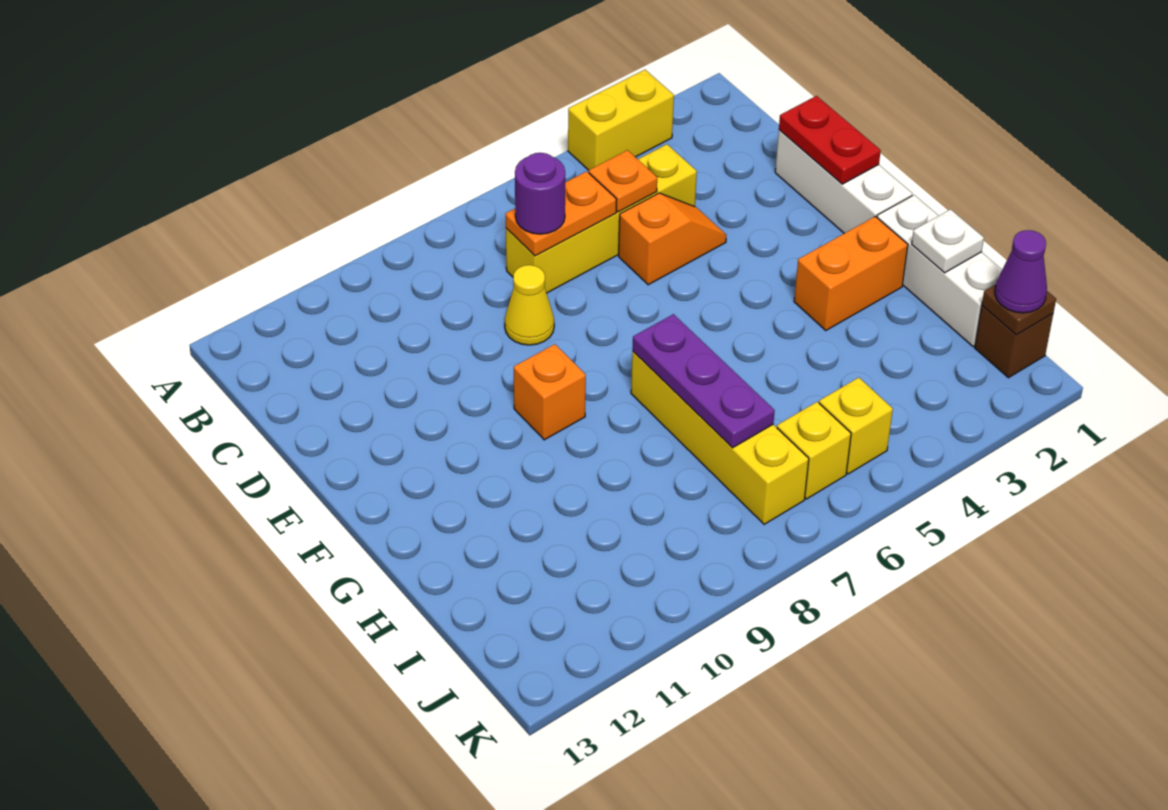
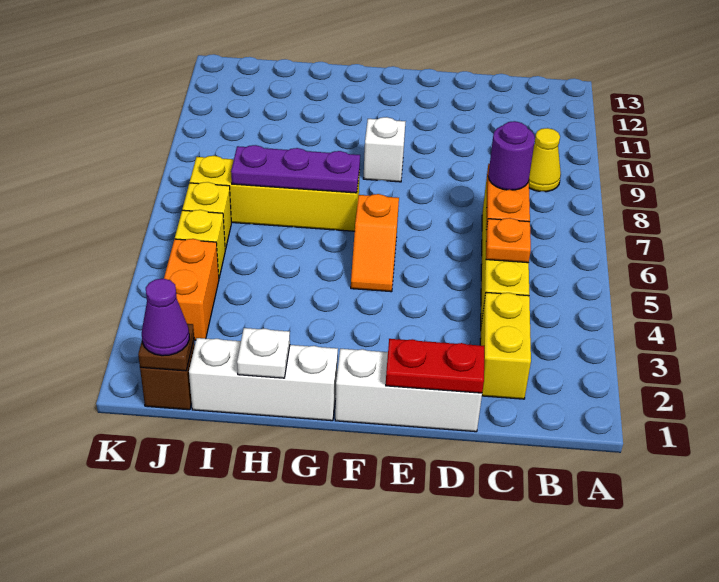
yellow 1x2 brick [568,70,674,170] -> yellow 1x2 brick moved to [480,292,531,399]
orange 1x2 slope [619,193,726,285] -> orange 1x2 slope moved to [351,194,399,292]
yellow 1x1 cone [505,265,554,345] -> yellow 1x1 cone moved to [529,128,561,192]
orange 1x1 brick [514,344,586,440] -> white 1x1 brick [363,117,406,182]
orange 1x2 brick [794,216,908,331] -> orange 1x2 brick moved to [164,239,219,340]

